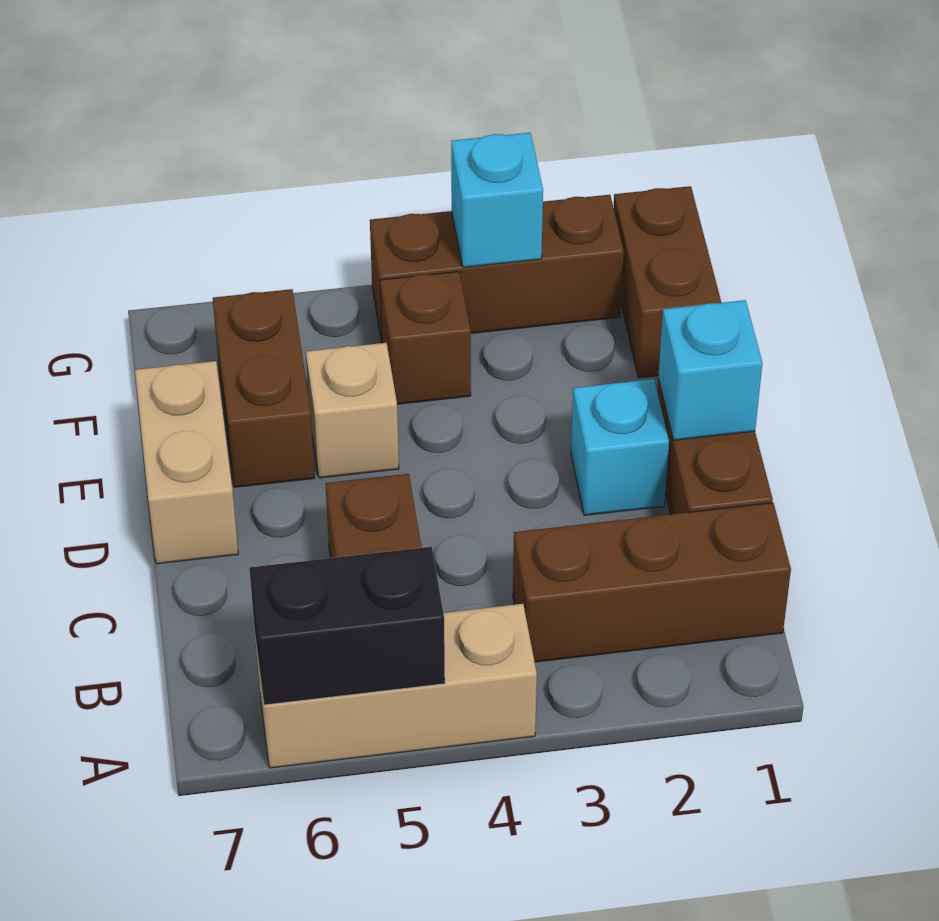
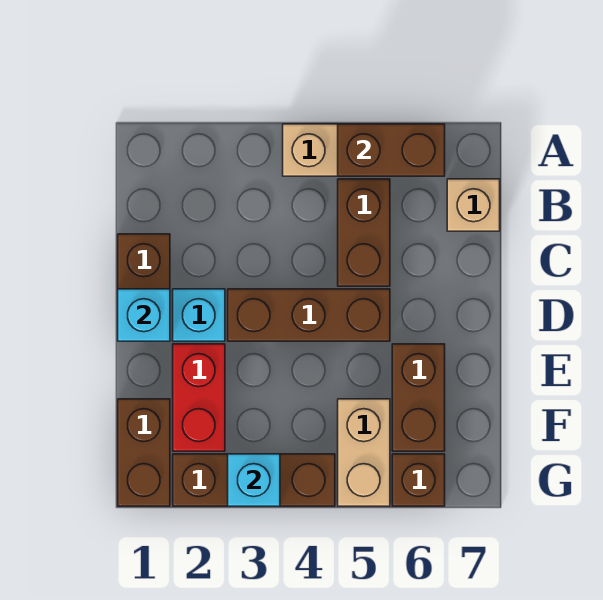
black 1x2 brick [249,547,445,705] -> brown 1x2 brick [338,124,445,176]
brown 1x3 brick [513,503,791,662] -> brown 1x3 brick moved to [228,289,390,341]
tan 1x2 brick [135,361,238,564] -> tan 1x2 brick moved to [338,399,390,506]
none -> red 1x2 brick [173,344,225,451]
tan 1x1 brick [306,343,399,478] -> tan 1x1 brick moved to [447,179,500,231]
brown 1x1 brick [380,272,471,404] -> brown 1x1 brick moved to [392,454,445,506]

